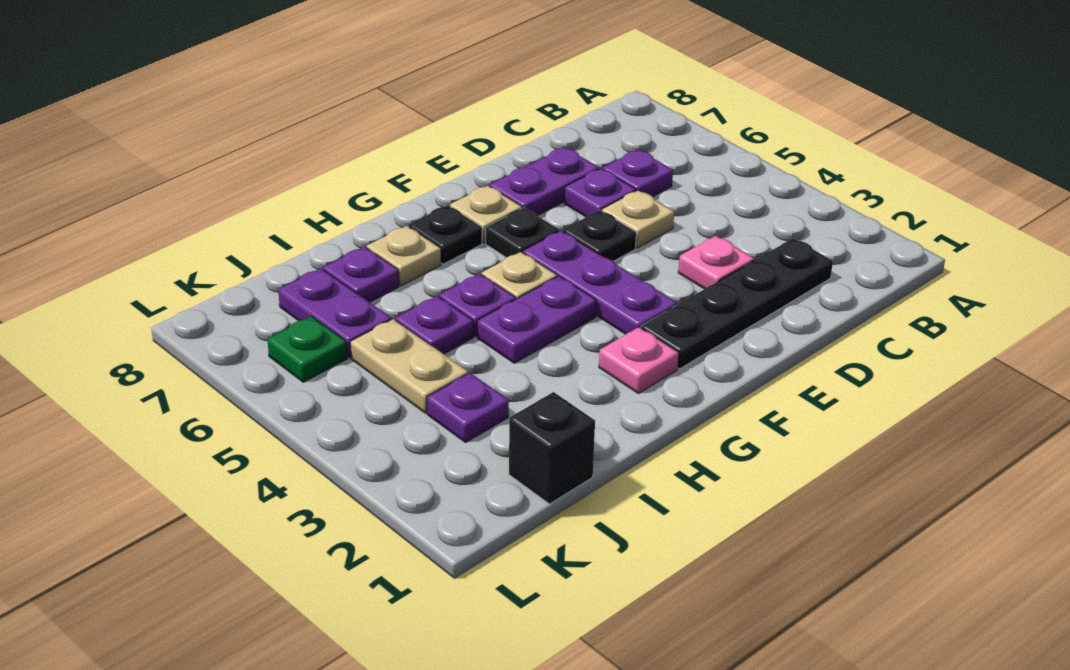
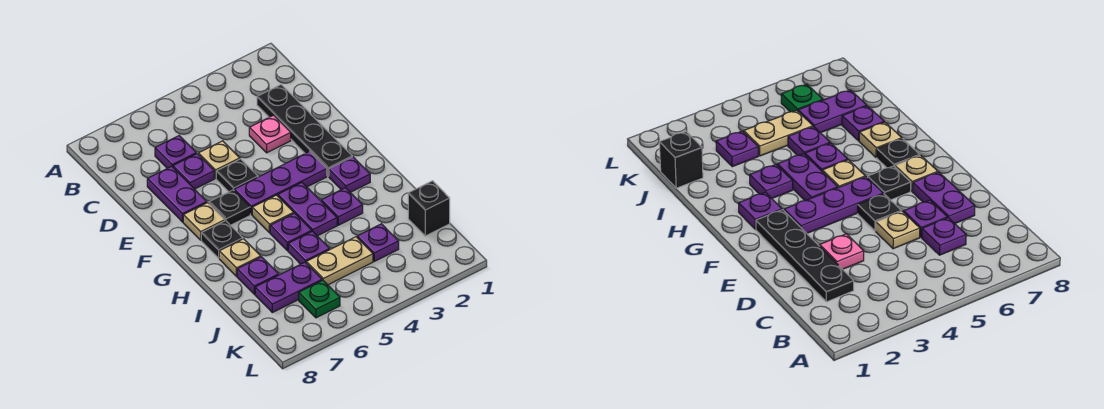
pink 1x1 plate [599,327,679,394] -> purple 1x1 plate [329,157,370,192]
none -> purple 1x1 plate [321,188,363,225]

